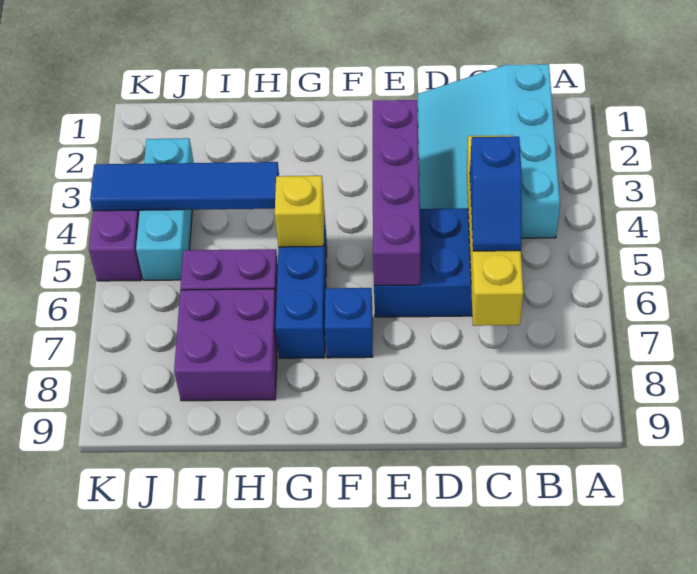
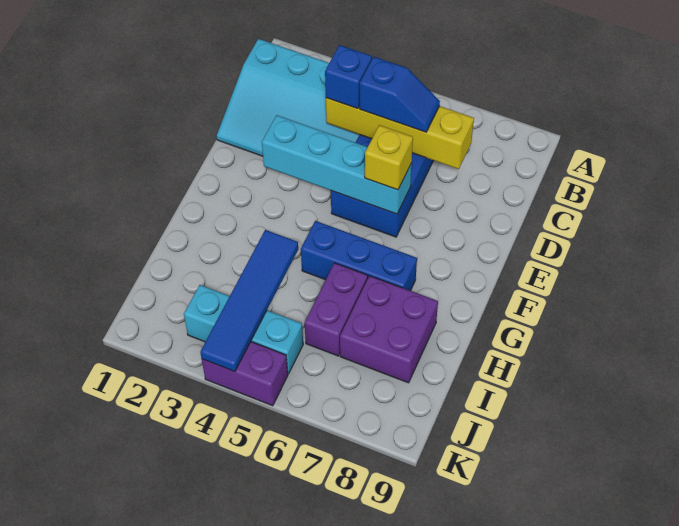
purple 1x4 brick [373,100,421,286] -> cyan 1x4 brick [262,115,412,214]
blue 1x1 brick [325,288,373,358] -> blue 1x1 brick moved to [325,45,372,109]
yellow 1x1 brick [275,176,324,247] -> yellow 1x1 brick moved to [365,125,413,190]

